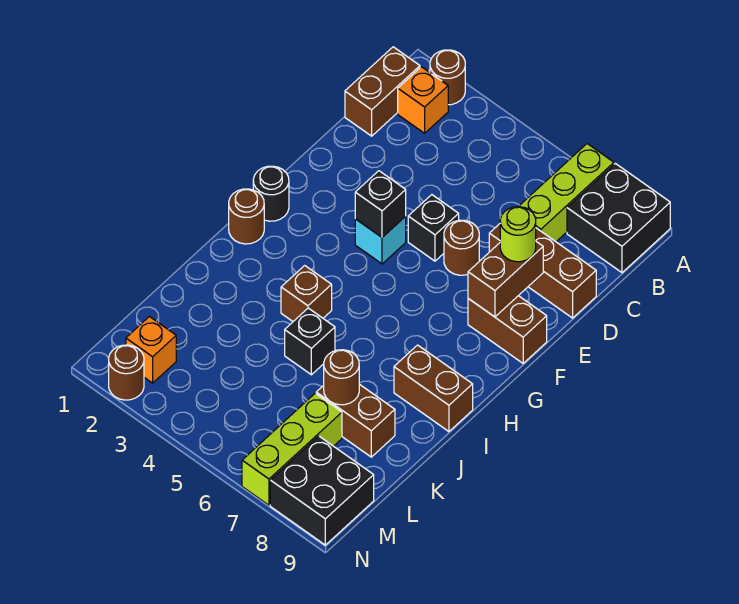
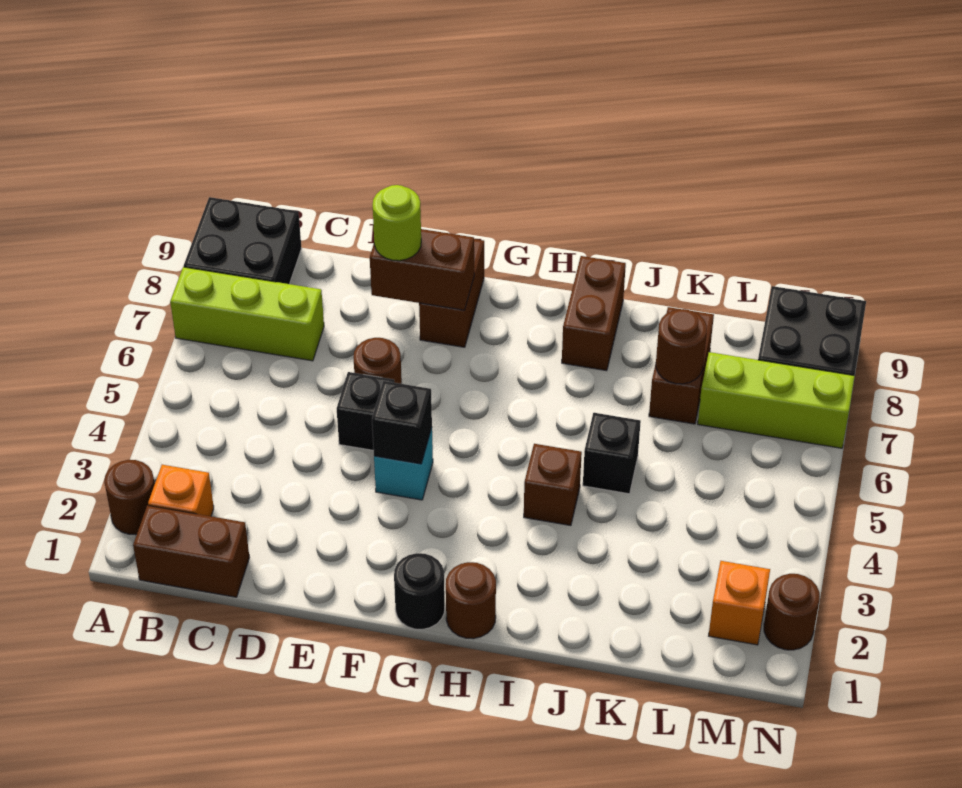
brown 1x3 brick [489,224,596,318] -> none

